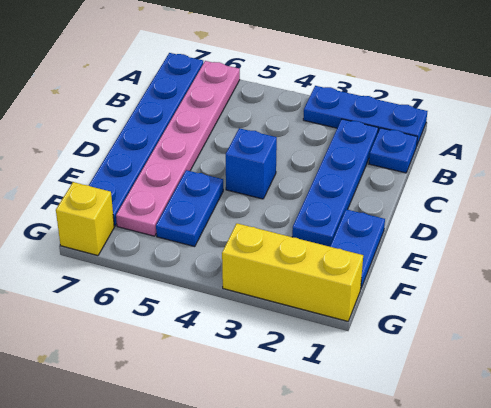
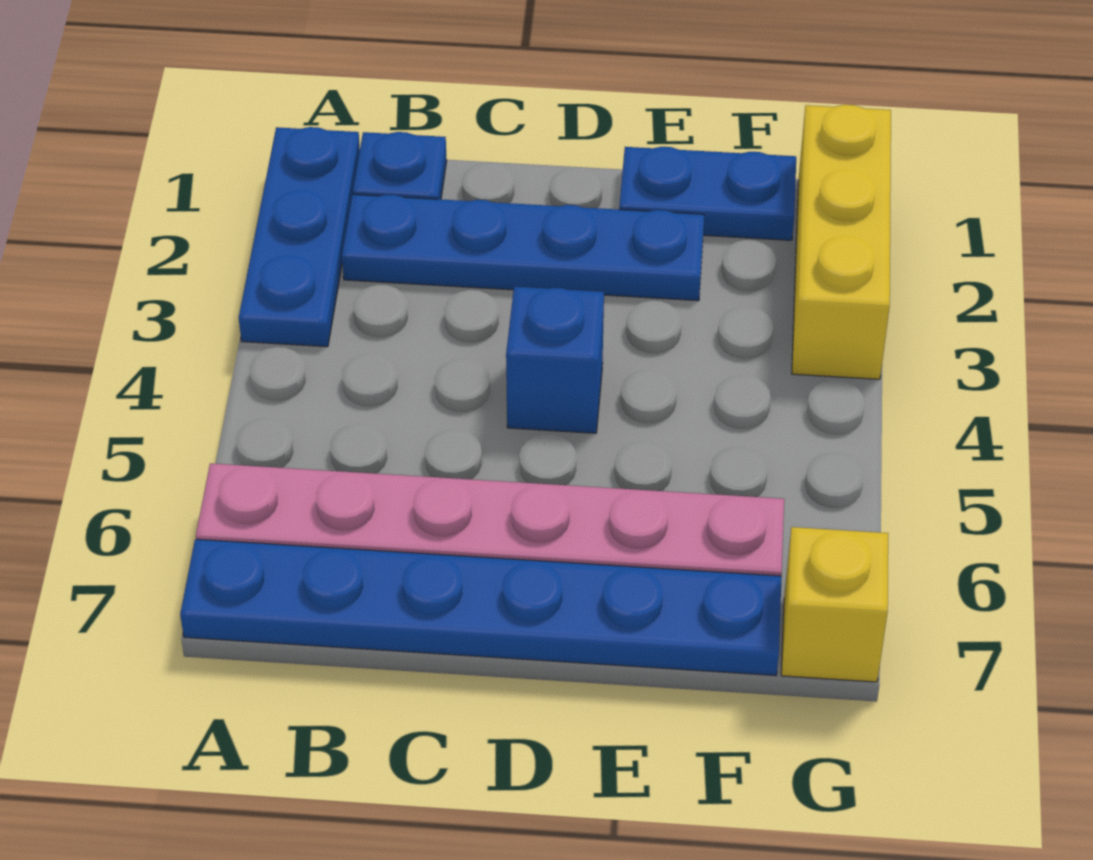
blue 1x2 plate [156,170,223,247] -> none

